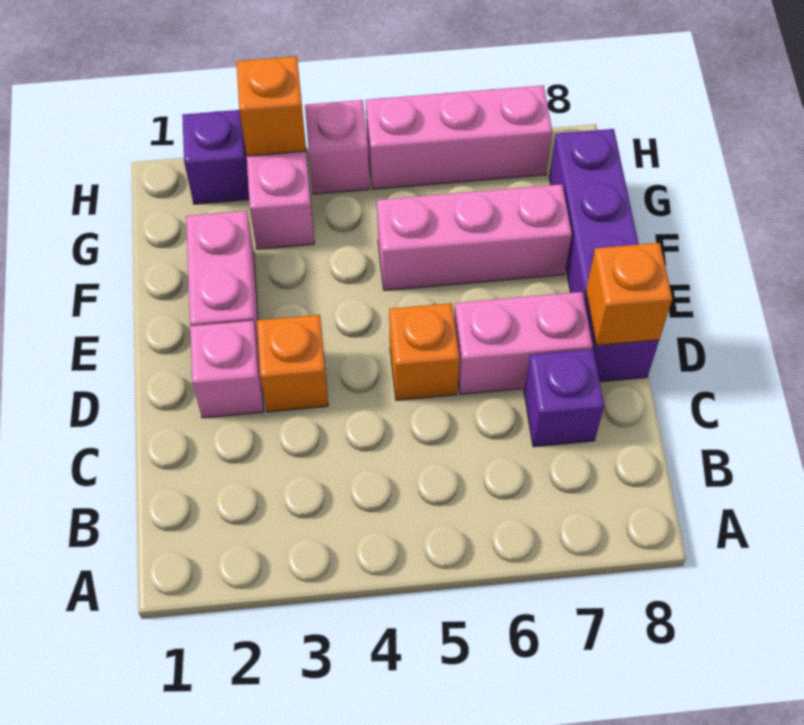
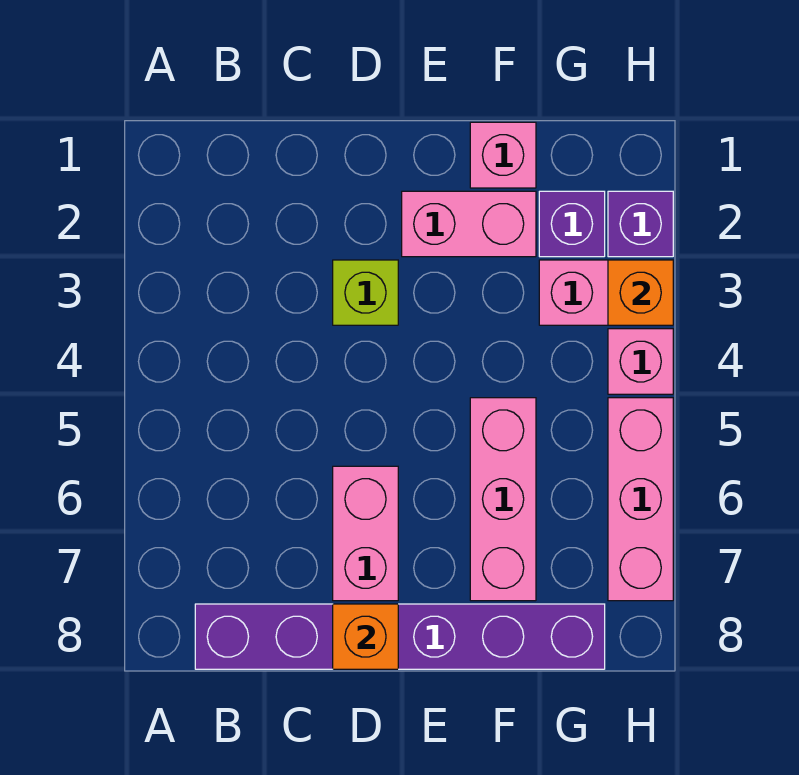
purple 1x1 brick [524,349,604,447] -> purple 1x1 brick moved to [539,191,605,257]
pink 1x1 brick [190,321,264,418] -> pink 1x1 brick moved to [470,122,536,188]
orange 1x1 brick [257,315,328,412] -> lime 1x1 brick [333,260,398,325]
orange 1x1 brick [389,303,459,400] -> none
purple 1x4 brick [549,129,659,382] -> purple 1x6 brick [195,604,605,669]

